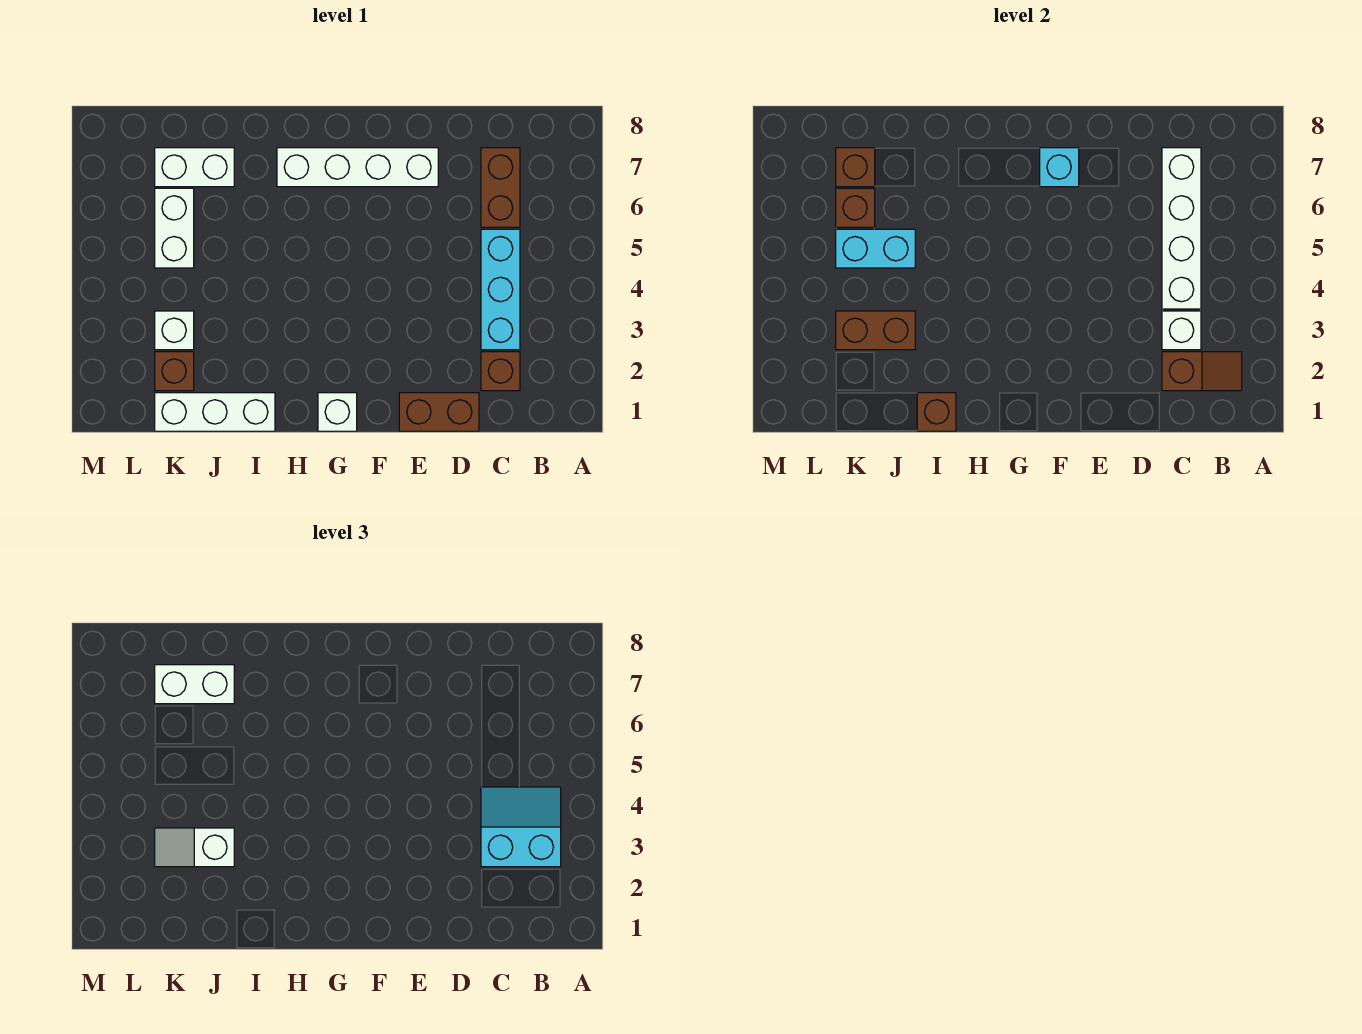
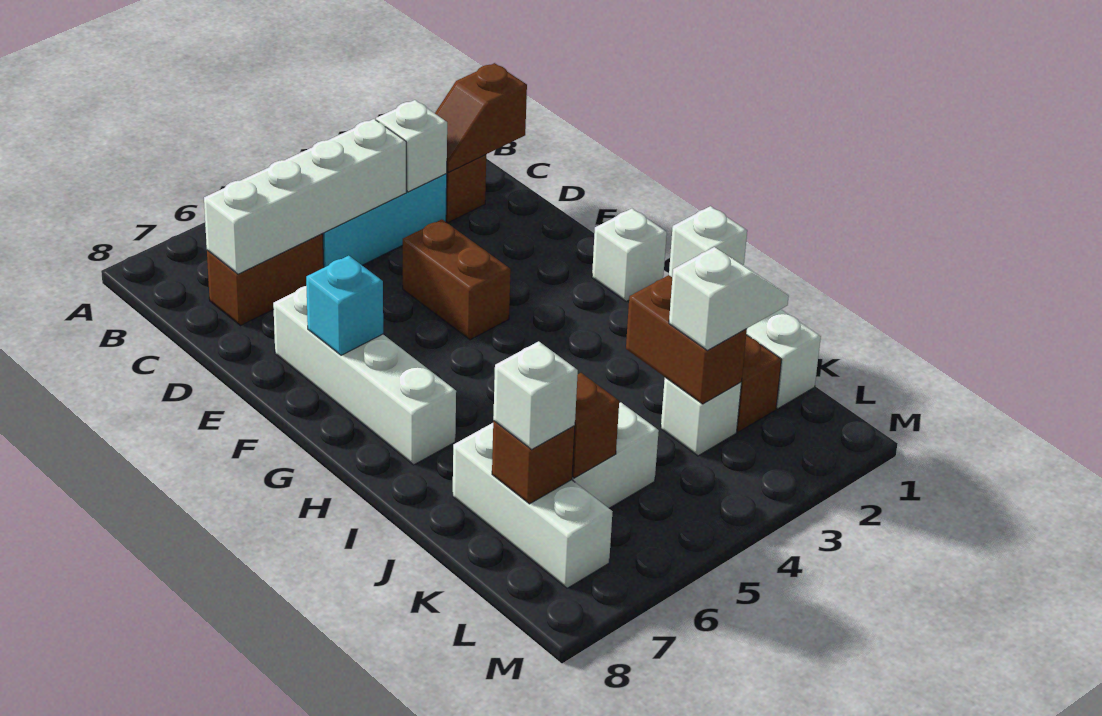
brown 1x2 slope [1162,352,1242,391] -> brown 1x2 slope turned to [435,63,527,172]
cyan 2x2 slope [481,787,561,867] -> none
brown 1x2 brick [399,393,479,431] -> brown 1x2 brick moved to [403,219,511,340]
brown 1x1 brick [917,393,956,431] -> white 1x1 brick [669,206,747,277]
white 1x2 slope [155,828,234,867] -> white 1x2 slope turned to [669,247,789,350]
cyan 1x2 brick [836,229,915,268] -> none
white 1x2 brick [155,148,234,187] -> white 1x3 brick [453,423,613,588]
white 1x2 brick [155,665,234,704] -> white 1x1 brick [493,341,578,449]

